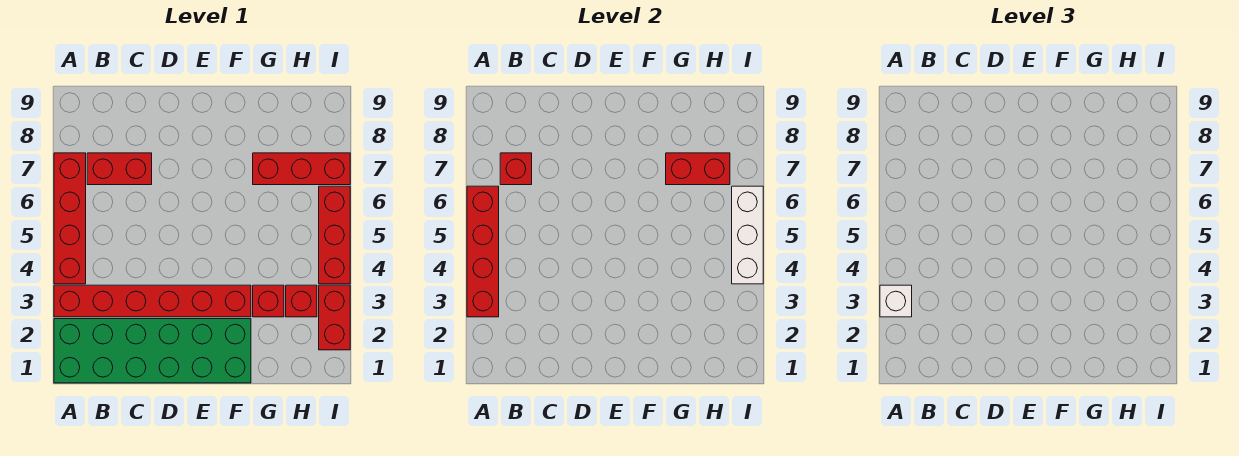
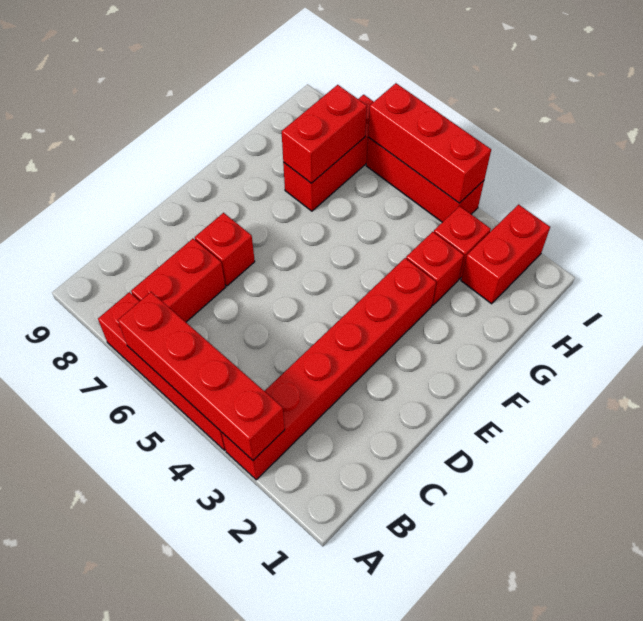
green 2x6 brick [54,319,251,383] -> none
white 1x1 brick [880,285,912,317] -> none
red 1x1 brick [500,153,532,185] -> red 1x1 brick moved to [195,213,255,286]
red 1x2 brick [319,285,350,350] -> red 1x2 brick turned to [461,205,550,304]
white 1x3 brick [732,186,763,284] -> red 1x3 brick [368,83,491,203]

